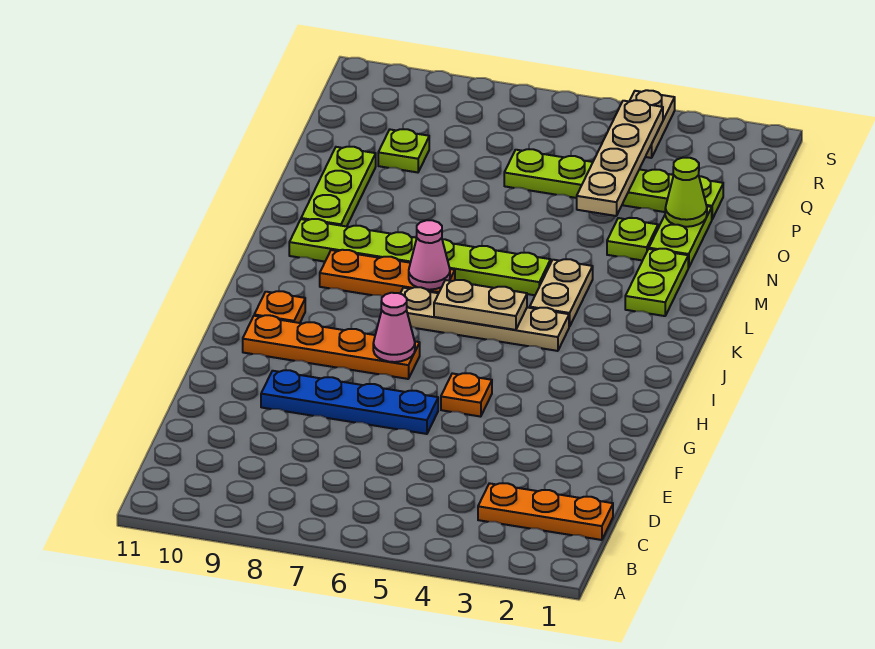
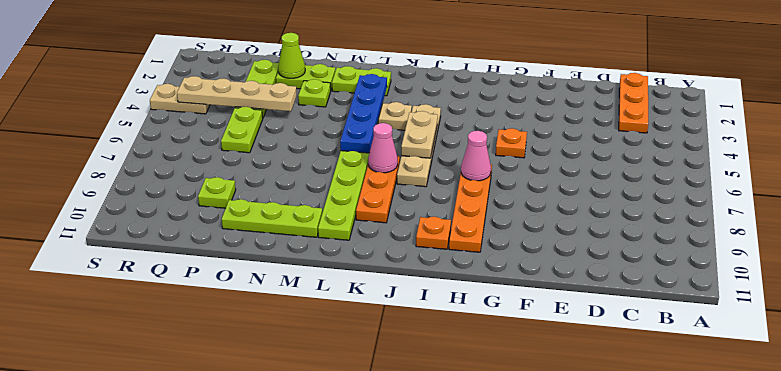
blue 1x4 plate [261,370,438,434] -> blue 1x4 plate moved to [340,74,387,153]

